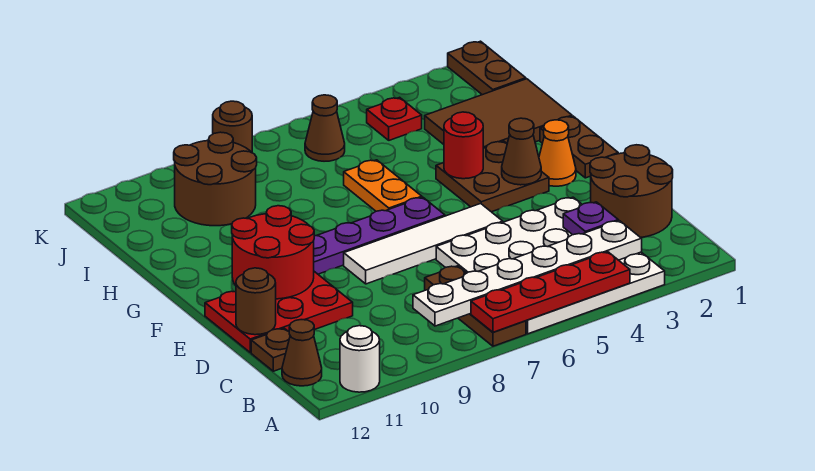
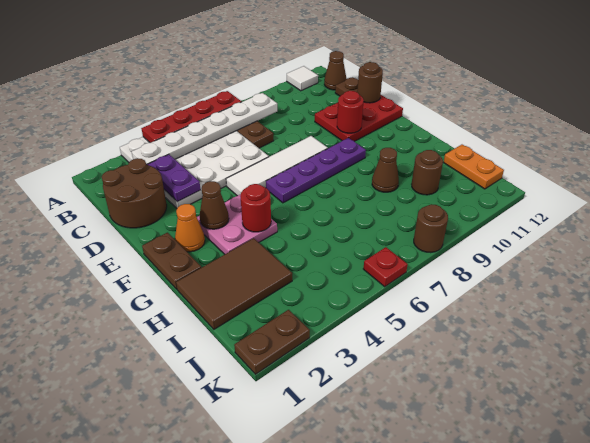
white 1x1 round brick [340,326,380,392] -> white 1x1 tile [287,66,318,91]
purple 1x1 plate [563,202,618,235] -> purple 1x2 plate [147,154,201,202]
red 2x2 round brick [232,206,314,299] -> red 1x1 round brick [337,91,364,133]
brown 2x2 plate [436,141,549,212] -> pink 2x2 plate [197,194,277,254]
orange 1x2 plate [344,160,422,211] -> orange 1x2 plate moved to [444,145,504,189]
brown 2x2 round brick [174,132,257,226] -> brown 1x1 round brick [412,150,443,195]
brown 1x2 plate [448,41,526,95] -> brown 1x2 plate turned to [234,310,310,374]
red 1x1 plate [367,97,422,140] -> red 1x1 plate moved to [363,247,408,287]
brown 1x1 cone [305,95,345,161] -> brown 1x1 cone moved to [372,148,399,192]

